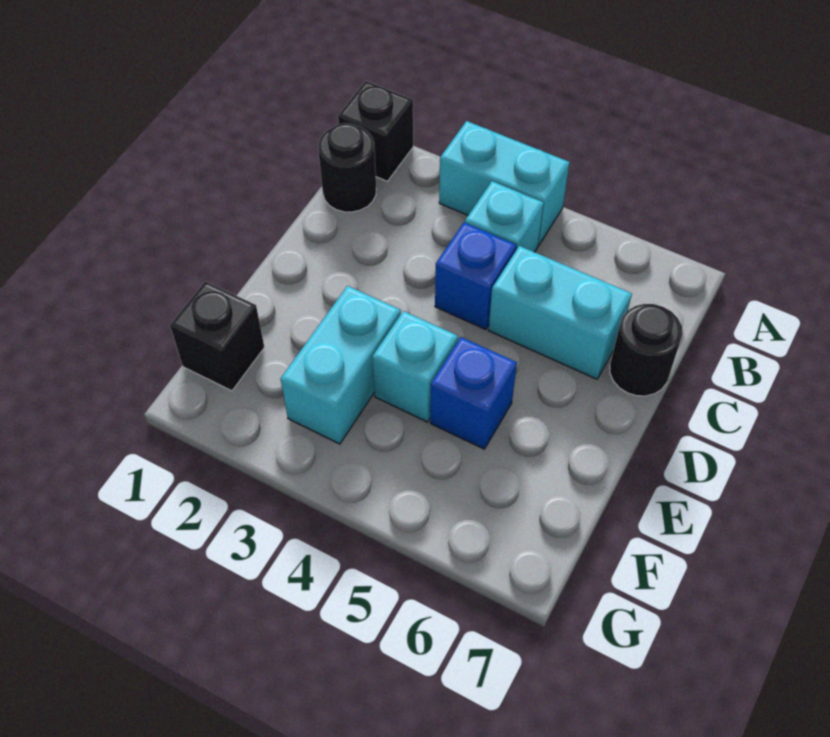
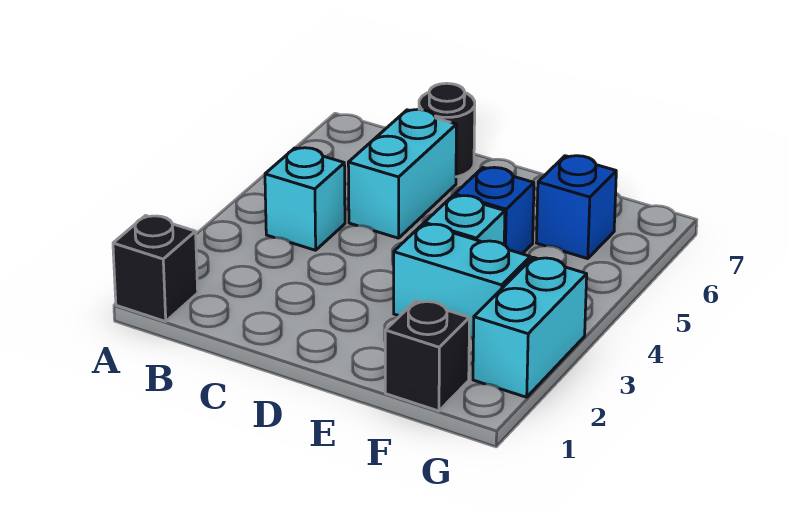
cyan 1x2 brick [439,121,570,245] -> cyan 1x2 brick moved to [473,257,587,397]
black 1x1 round brick [318,123,376,212] -> none
blue 1x1 brick [435,223,516,329] -> blue 1x1 brick moved to [536,156,616,259]

